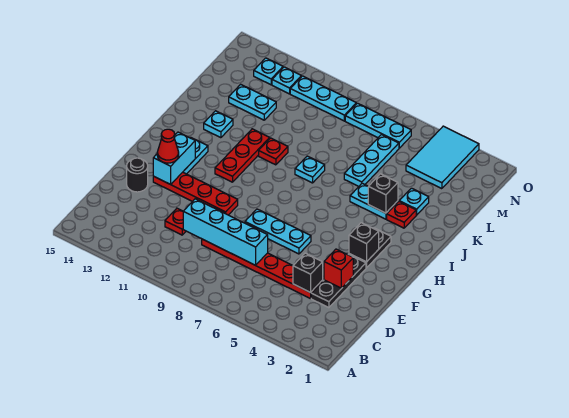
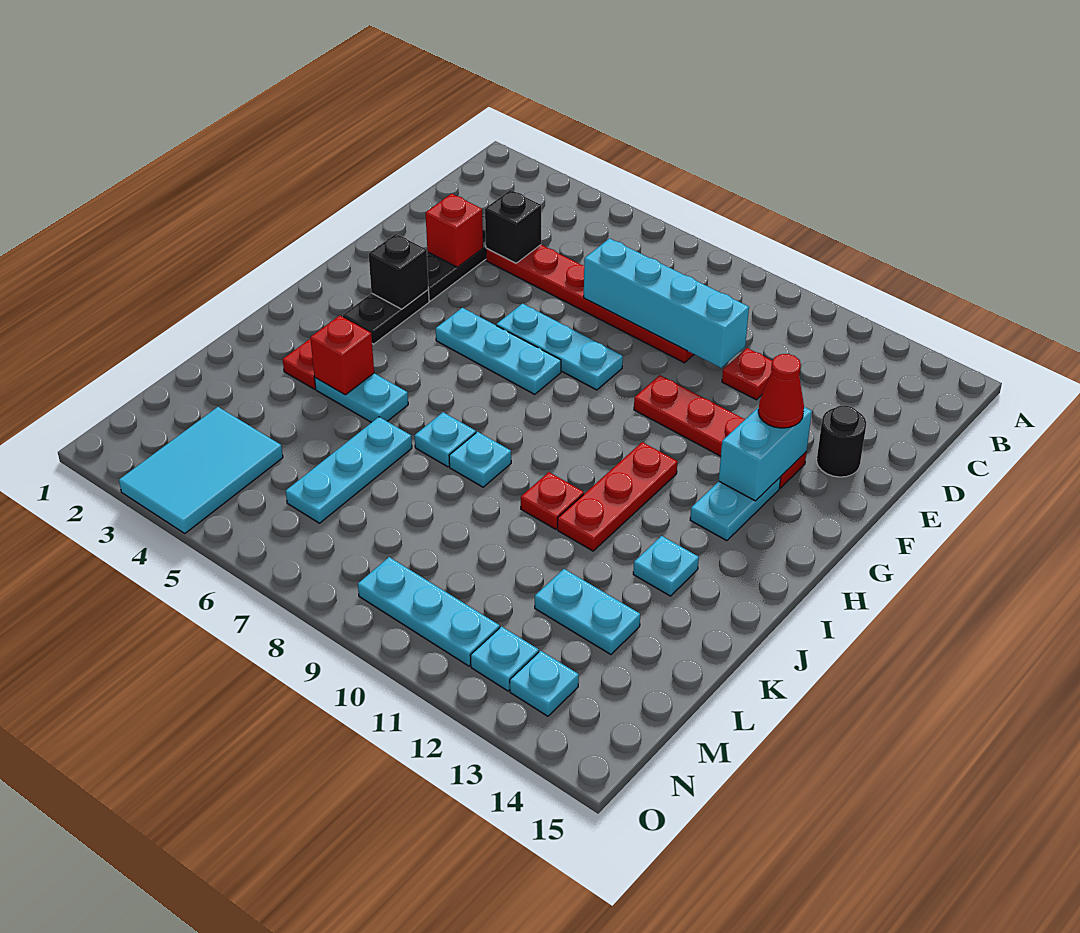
black 1x1 brick [368,174,398,213] -> red 1x1 brick [310,316,374,395]
cyan 1x1 plate [399,188,429,215] -> cyan 1x1 plate moved to [414,412,476,467]
cyan 1x3 plate [345,103,411,148] -> cyan 1x3 plate moved to [436,308,561,394]

